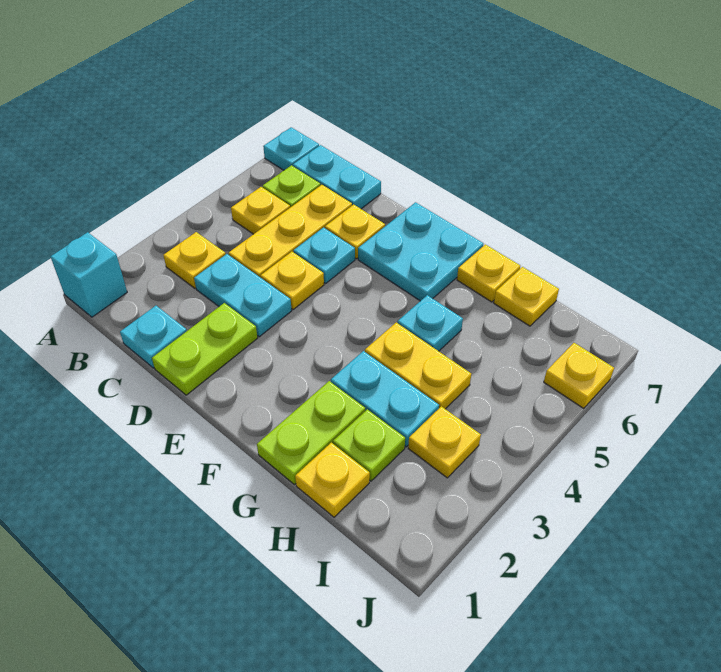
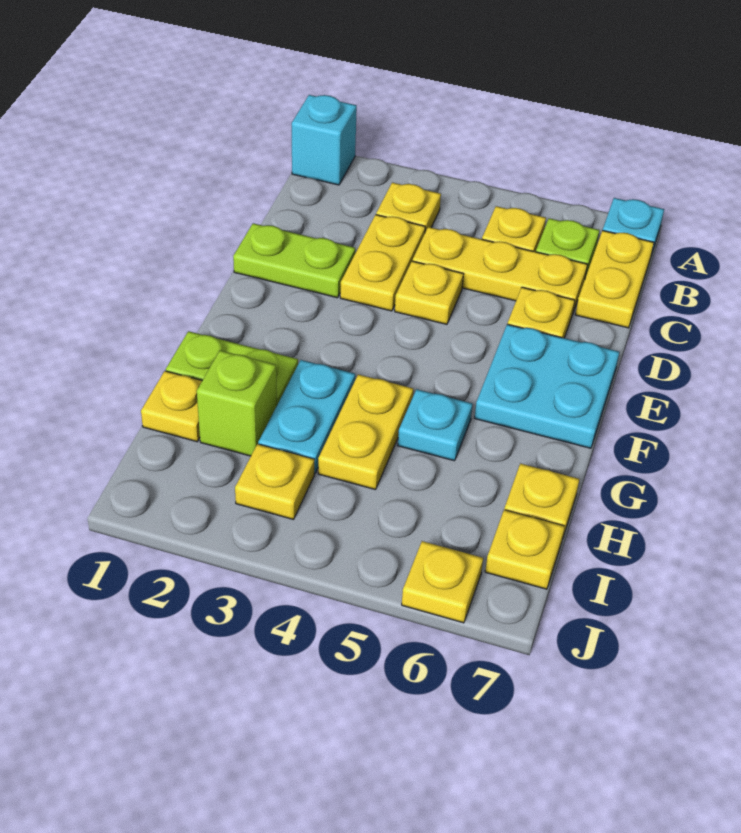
cyan 1x2 plate [293,145,381,209] -> yellow 1x2 plate [575,230,654,328]
cyan 1x1 plate [120,306,187,368] -> none
cyan 1x2 plate [194,254,292,337] -> yellow 1x2 plate [340,215,425,311]
cyan 1x1 plate [294,228,355,284] -> none
yellow 1x1 plate [457,244,520,302] -> yellow 1x1 plate moved to [485,510,565,589]
lime 1x1 plate [333,409,405,481] -> lime 1x1 brick [197,350,277,456]

